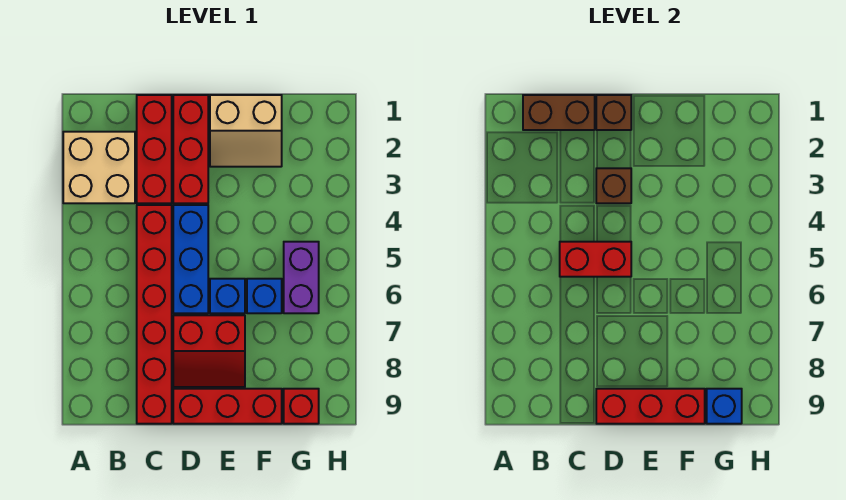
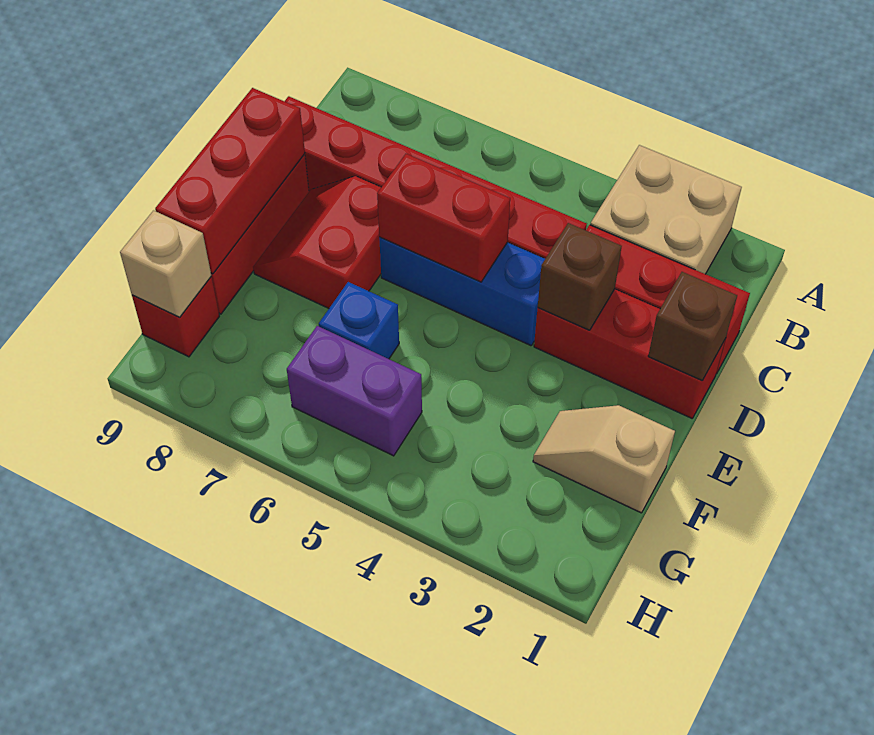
brown 1x2 brick [523,95,595,130] -> none
red 1x2 brick [560,242,631,277] -> red 1x2 brick turned to [377,154,510,282]
tan 2x2 slope [210,95,282,167] -> tan 1x2 slope [533,405,675,513]
blue 1x1 brick [210,279,245,313] -> none
blue 1x1 brick [707,389,742,424] -> tan 1x1 brick [120,211,211,317]

